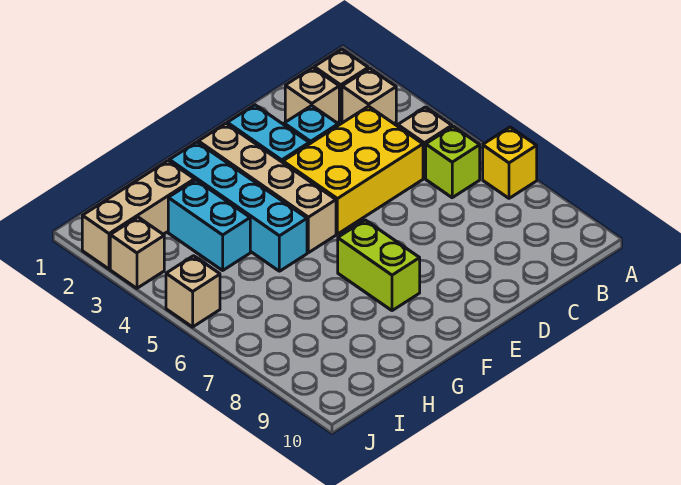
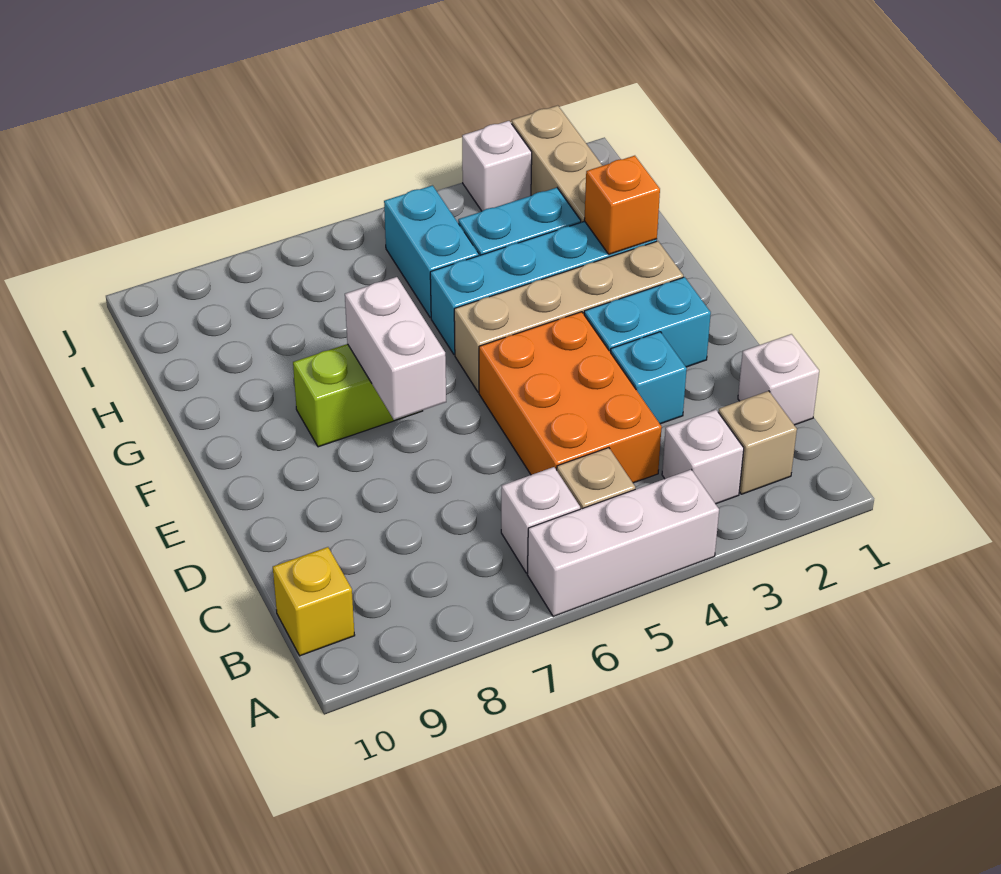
none -> white 1x3 brick [527,470,719,616]
yellow 1x1 brick [483,127,537,198] -> yellow 1x1 brick moved to [273,547,355,656]
tan 1x1 brick [342,68,396,123] -> white 1x1 brick [662,410,744,504]
lime 1x1 brick [426,126,480,198] -> white 1x1 brick [501,467,580,573]
none -> white 1x1 brick [738,334,819,425]
tan 1x1 brick [285,68,339,123] -> none
yellow 2x3 brick [283,106,423,234] -> orange 2x3 brick [479,312,662,483]
none -> white 1x2 brick [345,277,446,420]
none -> orange 1x1 brick [584,156,660,254]
none -> cyan 1x2 brick [384,185,479,318]
tan 1x1 brick [110,217,164,288] -> white 1x1 brick [462,121,532,211]
tan 1x1 brick [166,256,220,327] -> none

